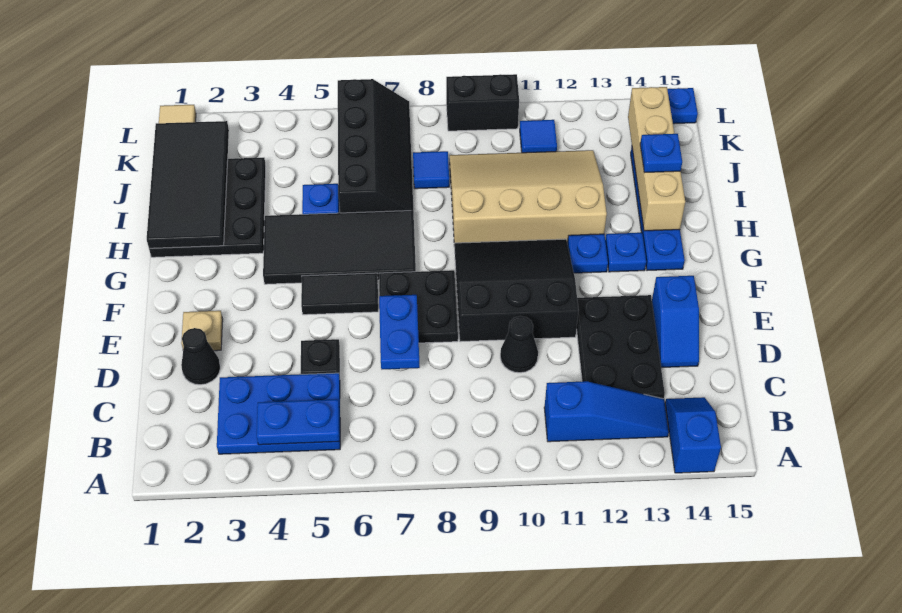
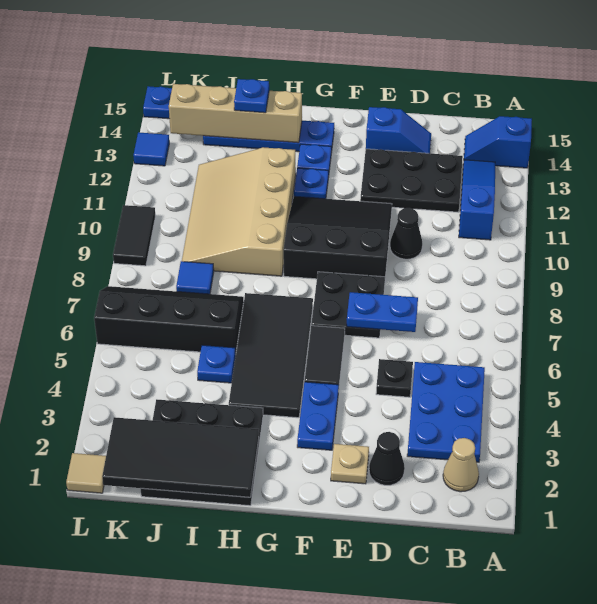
none -> tan 1x1 cone [443,438,479,492]
blue 1x2 plate [257,399,339,445] -> blue 1x2 plate moved to [297,382,339,450]
black 3x3 slope [454,239,579,342] -> black 3x3 slope turned to [283,196,392,279]
blue 1x1 tile [520,120,557,153] -> blue 1x1 tile moved to [133,132,169,166]
black 1x2 brick [446,74,519,131] -> black 1x2 tile [113,205,155,266]

